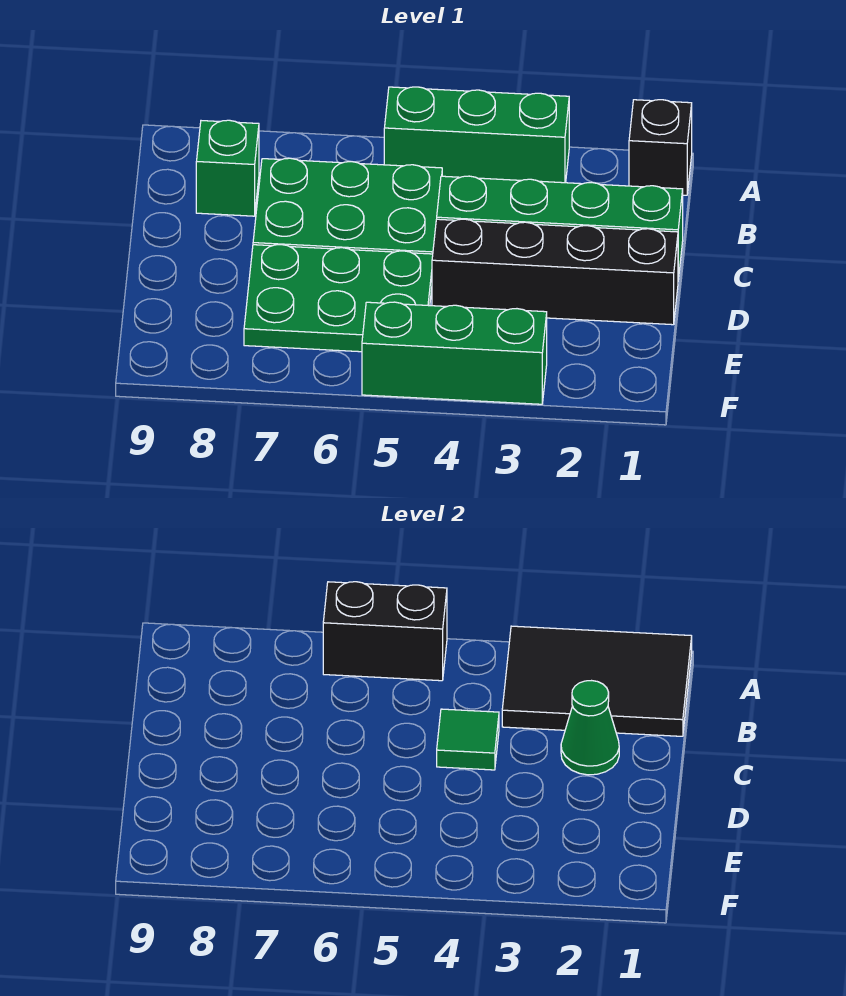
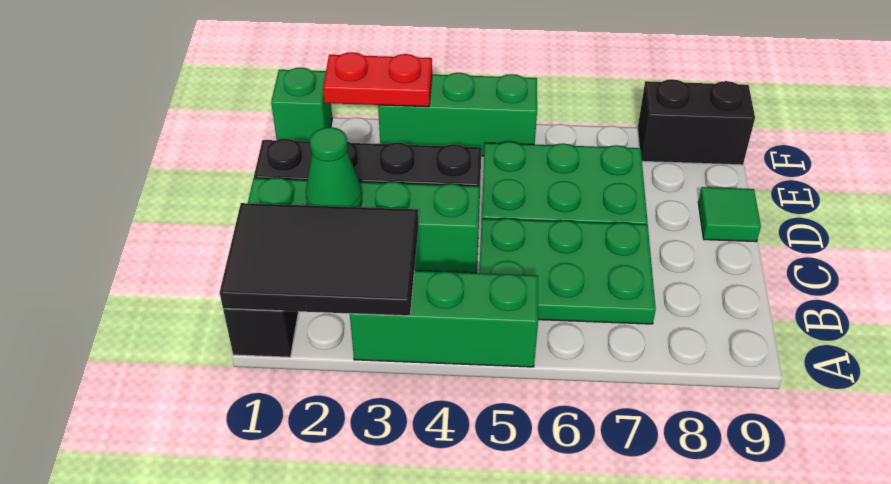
black 1x2 brick [323,582,447,681] -> black 1x2 brick moved to [638,79,755,165]
green 1x1 brick [196,120,259,216] -> green 1x1 brick moved to [271,68,332,141]
green 1x1 tile [437,709,499,770] -> green 1x1 tile moved to [698,187,761,242]
none -> red 1x2 plate [323,52,432,107]

